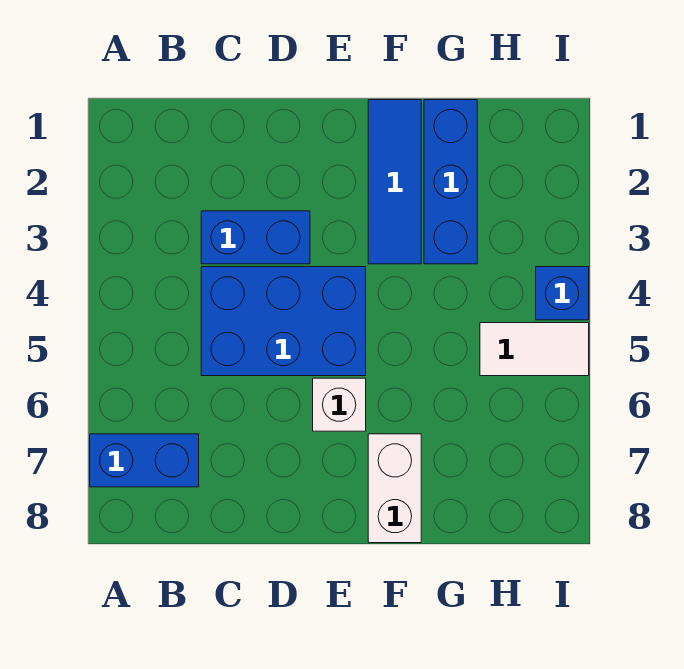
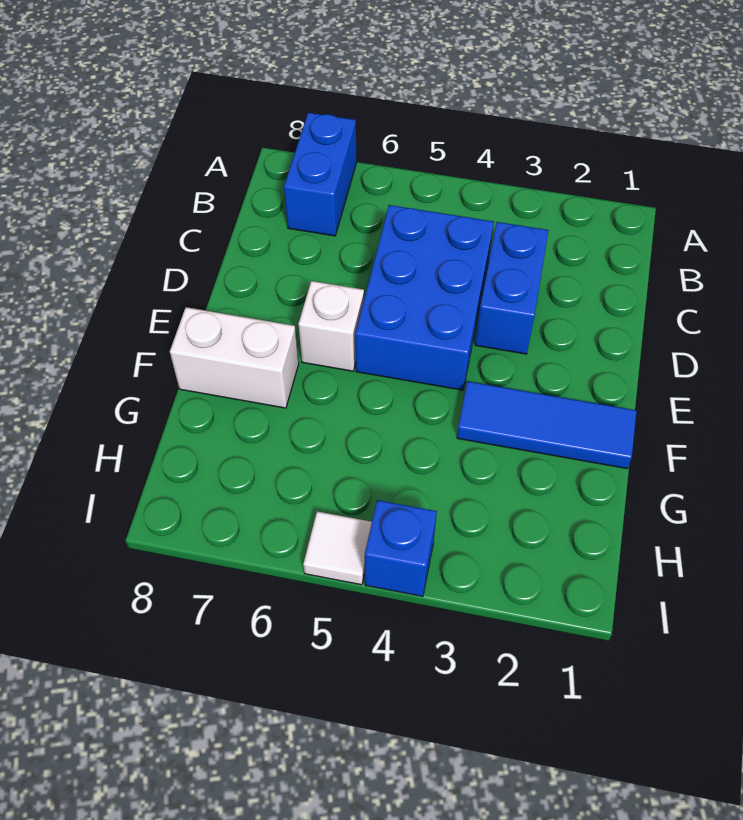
blue 1x3 brick [424,100,477,264] -> none
white 1x2 tile [480,323,589,376] -> white 1x1 tile [303,511,372,585]

